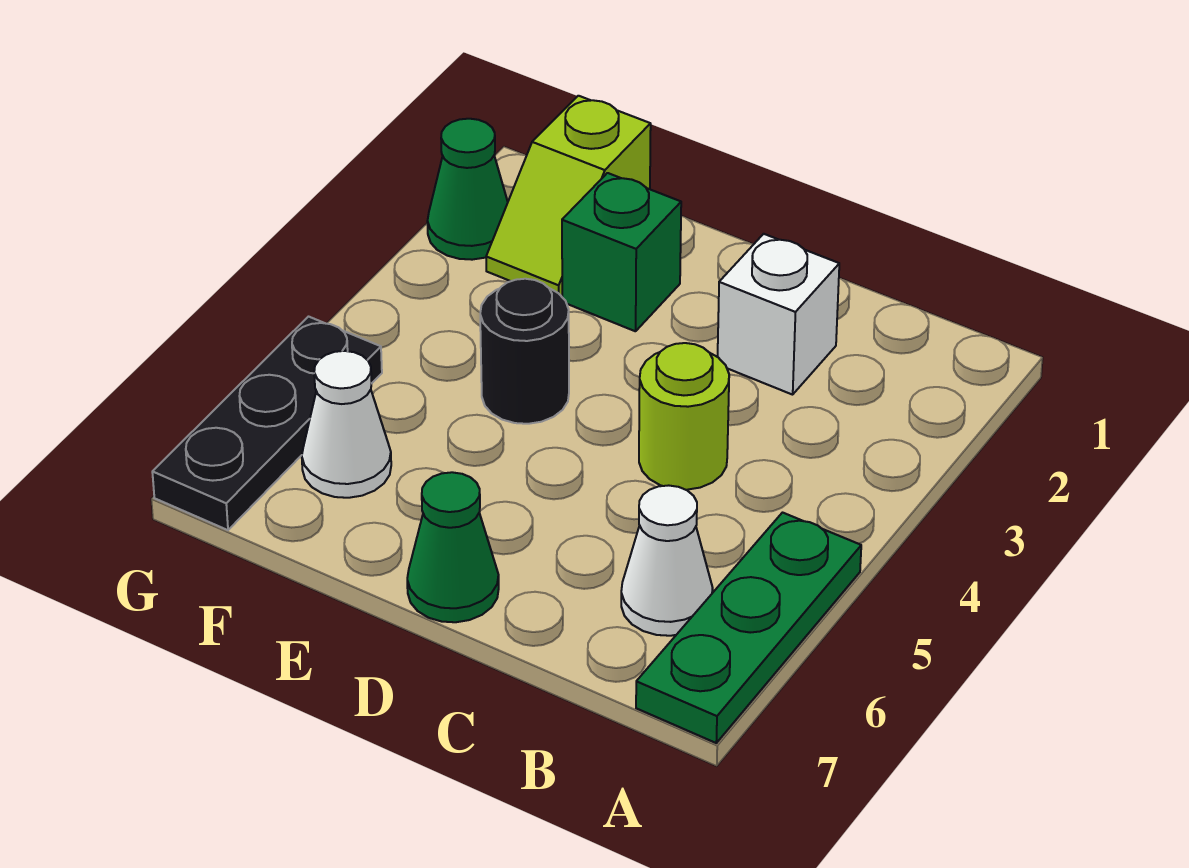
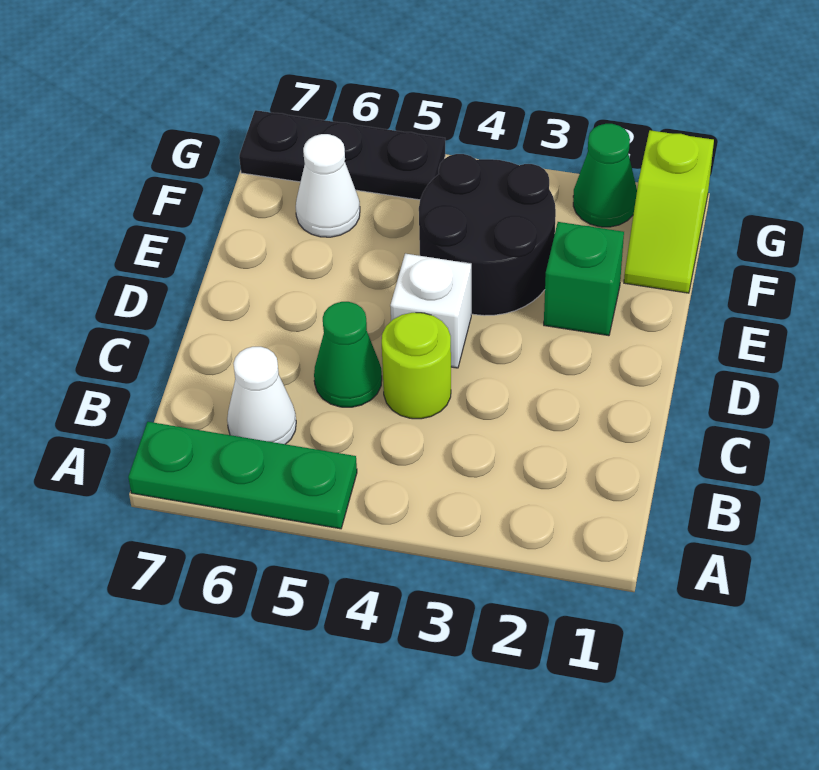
white 1x1 brick [718,234,839,395] -> white 1x1 brick moved to [390,254,471,368]
green 1x1 cone [407,472,499,622] -> green 1x1 cone moved to [314,302,382,407]
black 1x1 round brick [480,279,569,424] -> black 2x2 round brick [419,154,556,316]
lime 1x2 slope [486,96,651,297] -> lime 1x2 slope turned to [624,130,714,293]

